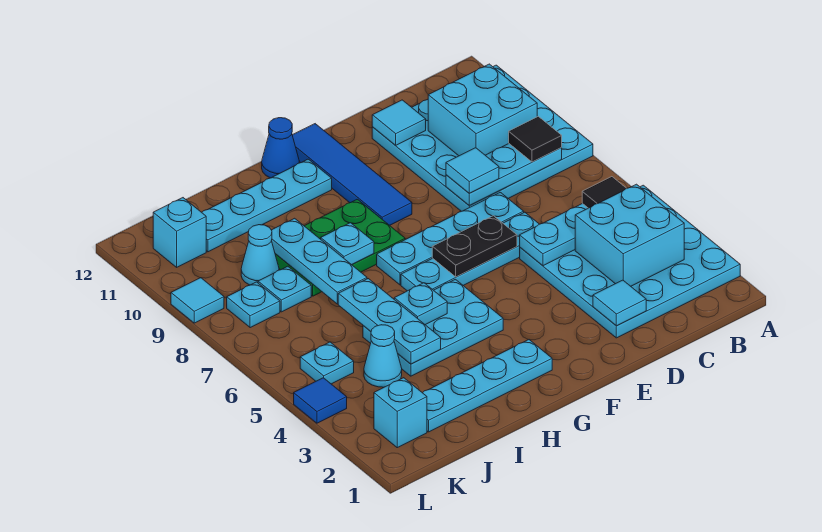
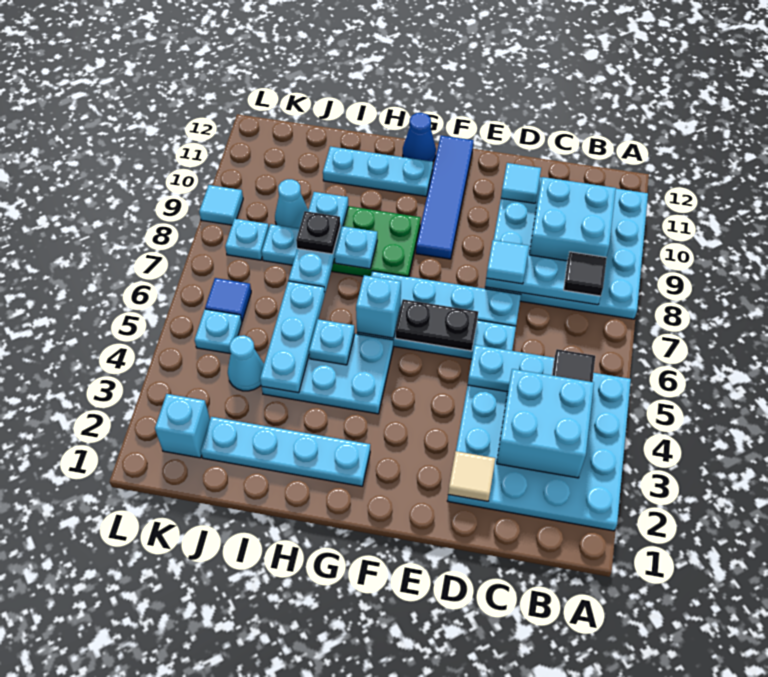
cyan 1x1 tile [593,280,646,326] -> tan 1x1 tile [448,451,495,501]
cyan 1x4 plate [202,159,332,252] -> cyan 1x3 plate [323,147,433,196]
none -> black 1x1 plate [296,211,340,254]
cyan 1x1 brick [153,198,206,267] -> cyan 1x1 brick moved to [356,275,401,338]
blue 1x1 tile [294,378,347,423] -> blue 1x1 tile moved to [205,278,251,321]

